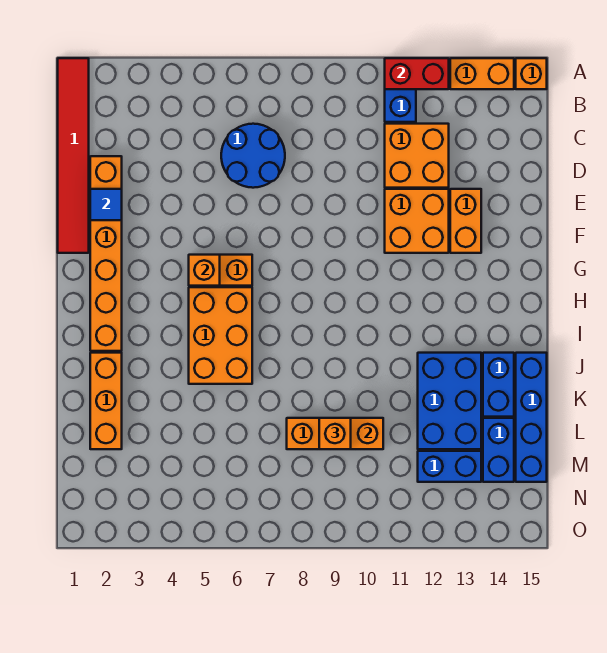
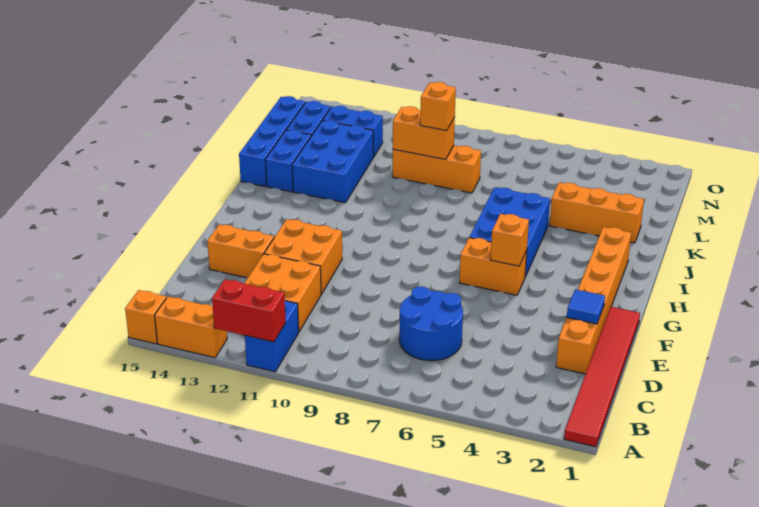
orange 1x2 brick [450,189,481,253] -> orange 1x2 brick turned to [207,224,274,278]
orange 2x3 brick [189,287,252,384] -> blue 2x3 brick [469,187,550,277]
orange 1x3 brick [90,353,122,449] -> orange 1x3 brick turned to [550,182,644,243]

